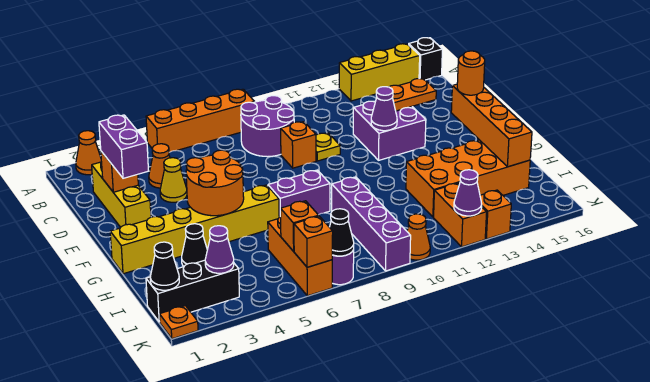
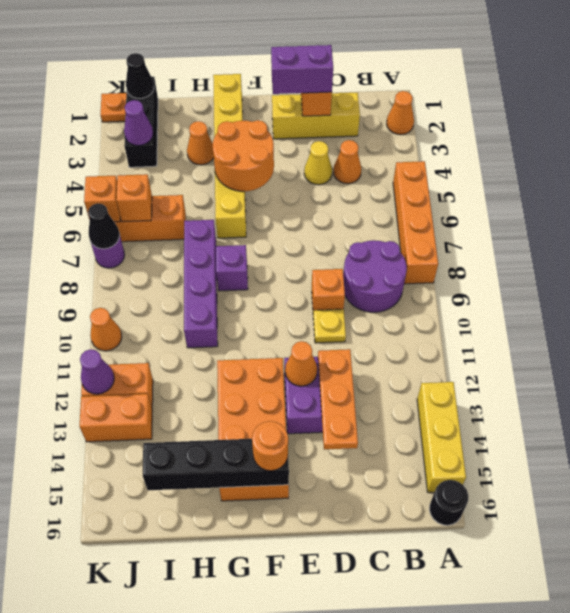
black 1x1 brick [409,38,442,80] -> black 1x1 round brick [429,480,468,525]
orange 1x2 plate [390,79,436,111] -> orange 1x3 plate [318,349,358,450]
purple 1x1 cone [371,87,397,131] -> orange 1x1 cone [285,341,317,386]
orange 1x4 brick [451,84,532,167] -> black 1x4 brick [143,439,289,490]
purple 1x2 brick [268,170,330,217] -> purple 1x1 brick [216,245,248,291]
black 1x1 cone [182,224,207,266] -> orange 1x1 cone [187,121,214,165]
purple 1x4 brick [332,177,411,271] -> purple 1x4 brick turned to [184,220,218,348]
orange 2x4 brick [406,140,530,217] -> orange 2x4 brick moved to [217,358,289,501]
orange 1x1 brick [480,190,511,239] -> orange 1x2 brick [80,394,152,442]

